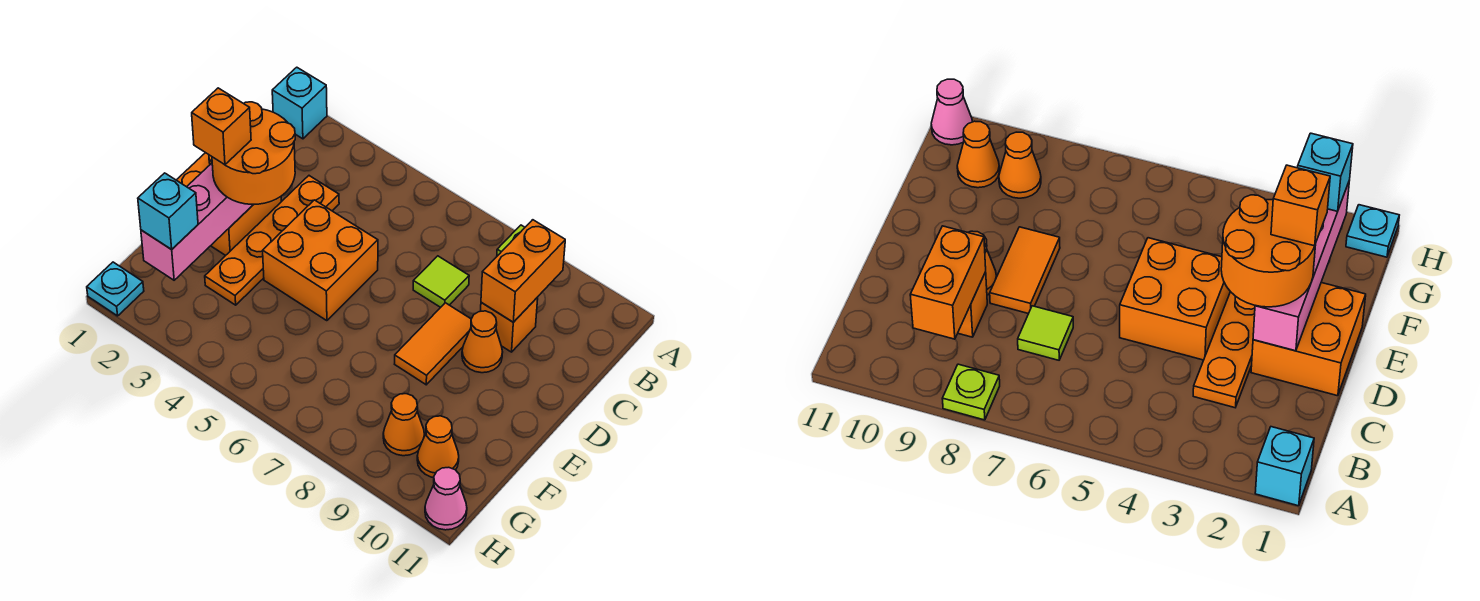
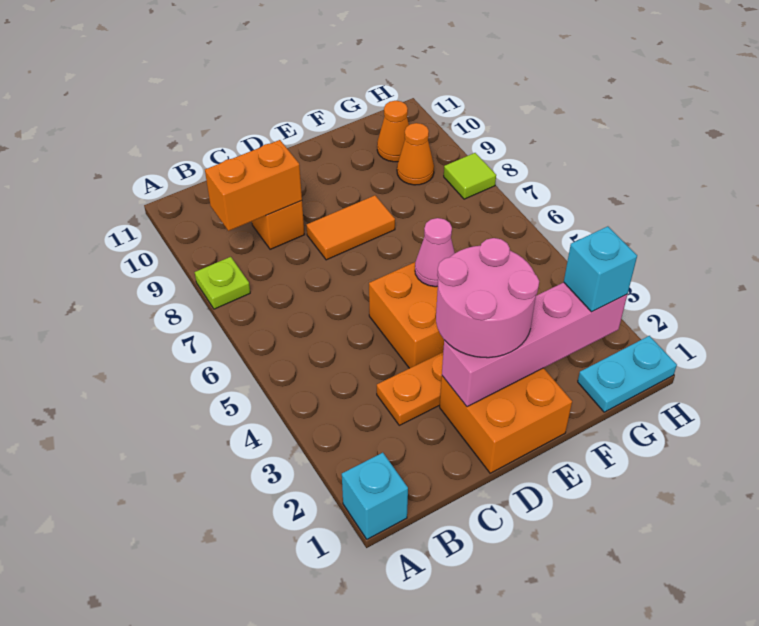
lime 1x1 tile [413,256,469,307] -> lime 1x1 tile moved to [444,153,496,199]
orange 2x2 round brick [212,102,295,204] -> pink 2x2 round brick [436,238,539,358]
orange 1x1 cone [462,311,503,373] -> none
orange 1x1 brick [192,88,251,165] -> none
cyan 1x1 plate [87,262,144,316] -> cyan 1x2 plate [578,336,677,412]
pink 1x1 cone [425,467,467,530] -> pink 1x1 cone moved to [415,218,455,287]

